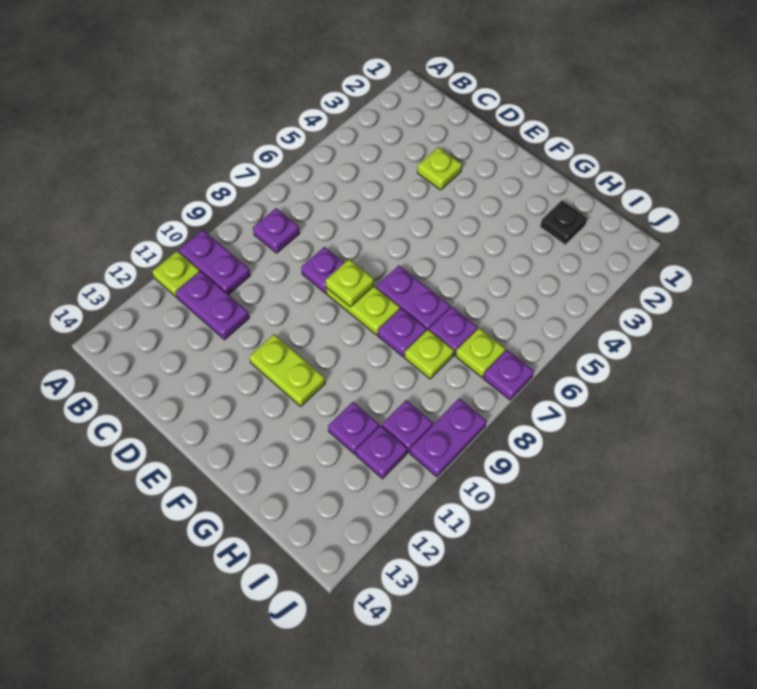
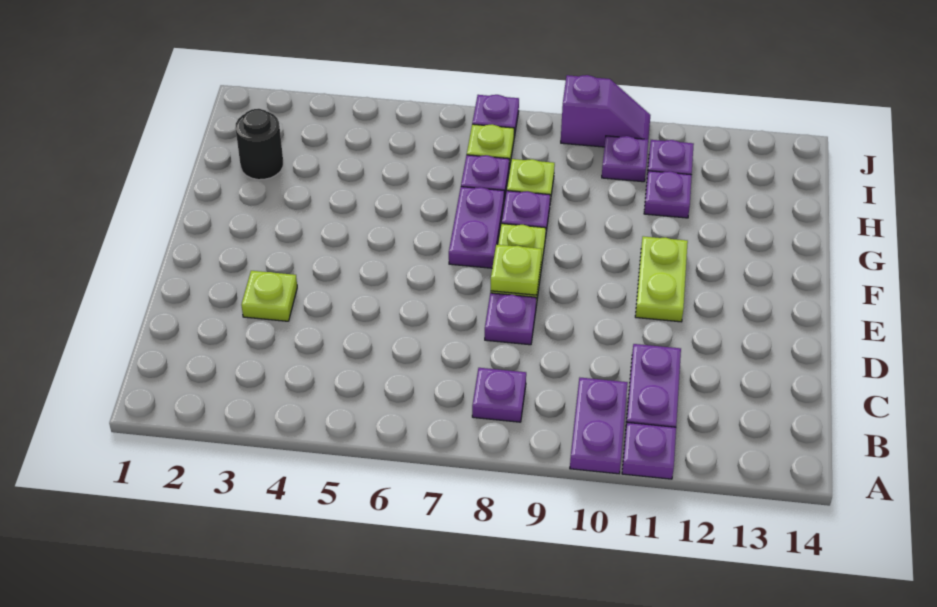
lime 1x1 plate [152,251,200,297] -> purple 1x1 plate [622,422,676,479]
black 1x1 plate [540,200,587,245] -> black 1x1 round brick [236,109,283,180]
purple 1x2 plate [410,398,487,477] -> purple 1x2 slope [561,75,650,147]

